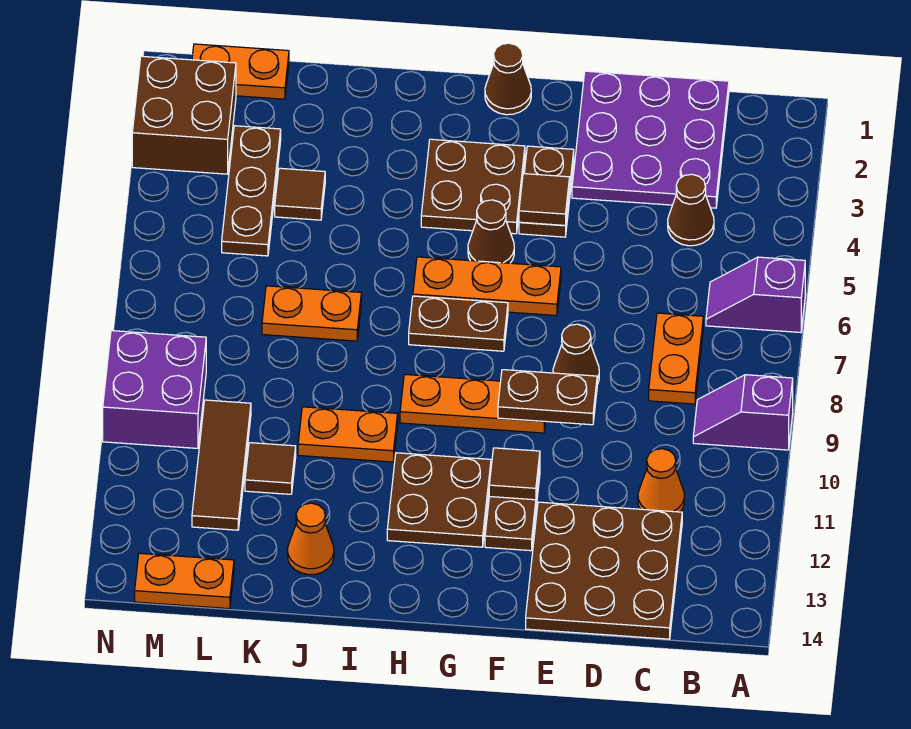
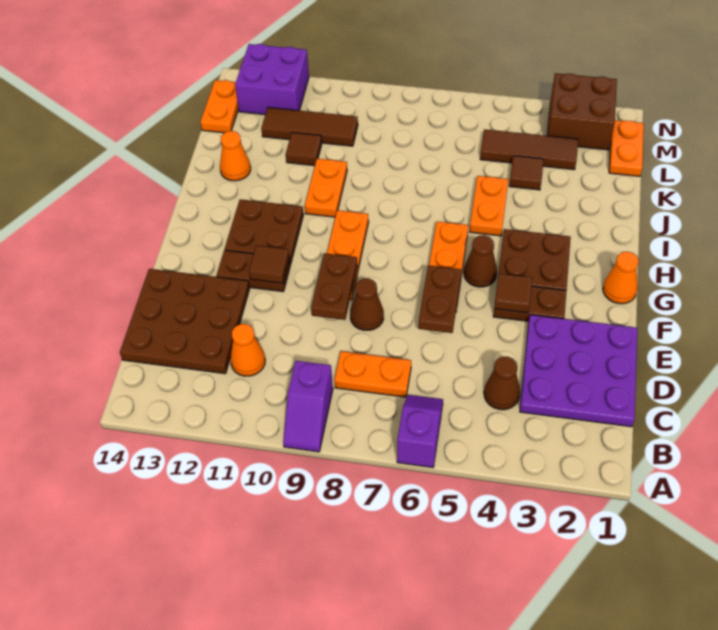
purple 1x2 slope [693,375,793,450] -> purple 1x2 slope turned to [283,361,333,452]
brown 1x1 cone [485,43,531,115] -> orange 1x1 cone [603,252,639,304]
brown 1x2 plate [409,296,508,351] -> brown 1x2 plate moved to [418,265,461,333]
orange 1x2 plate [262,286,361,341] -> orange 1x2 plate moved to [470,176,508,236]
brown 1x3 plate [222,126,281,256] -> brown 1x3 tile [480,129,578,170]
purple 2x2 brick [103,331,206,448] -> purple 2x2 brick moved to [235,44,309,115]

